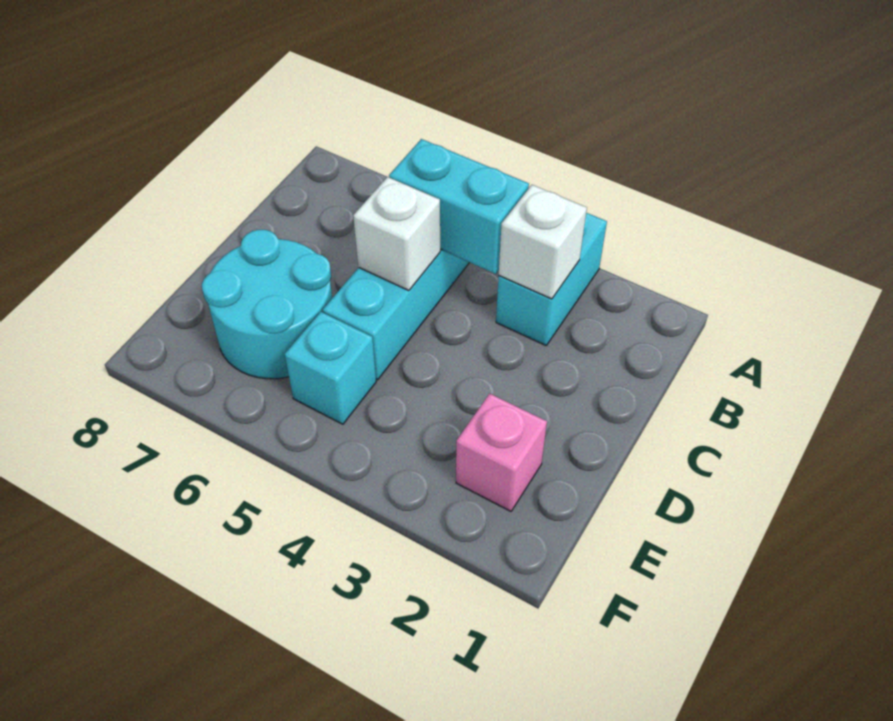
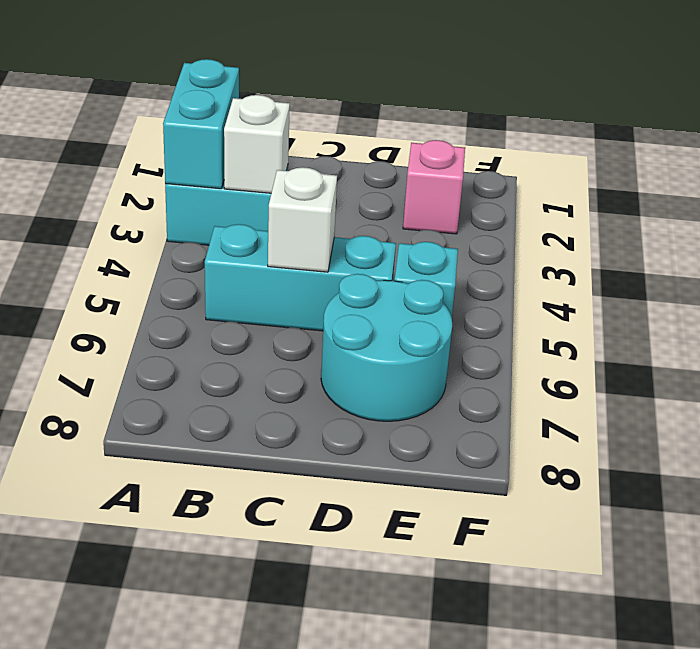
cyan 1x2 brick [389,139,529,274] -> cyan 1x2 brick moved to [163,59,239,189]

